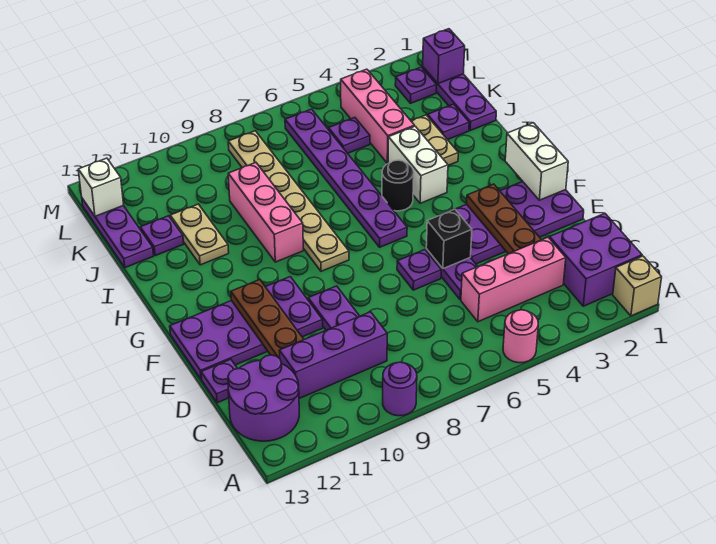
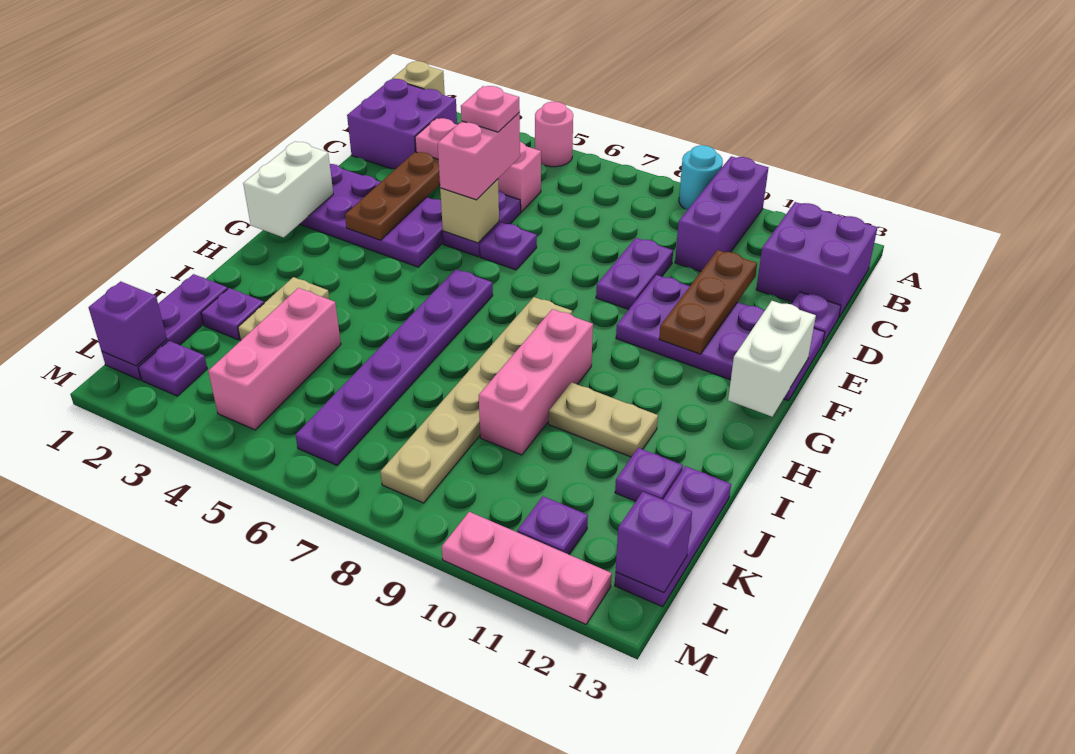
purple 1x1 round brick [383,362,417,416] -> cyan 1x1 round brick [679,145,723,210]
purple 2x2 round brick [228,355,299,441] -> purple 2x2 brick [756,202,878,317]
purple 1x3 brick [279,312,387,399] -> purple 1x3 brick turned to [675,156,768,272]
none -> pink 1x2 brick [438,113,520,200]
none -> pink 1x1 plate [461,86,520,132]
black 1x1 brick [426,209,472,269] -> tan 1x1 brick [440,179,499,243]
white 1x2 brick [388,126,448,203] -> white 1x2 brick moved to [728,301,816,416]
black 1x1 round brick [382,160,414,211] -> none
tan 1x2 plate [170,204,229,265] -> tan 1x2 plate turned to [549,382,658,457]
purple 1x1 plate [328,118,370,153] -> purple 1x1 plate moved to [517,496,588,554]
white 1x1 brick [78,158,124,216] -> purple 1x1 brick [615,492,692,592]
none -> pink 1x3 plate [442,512,612,624]

